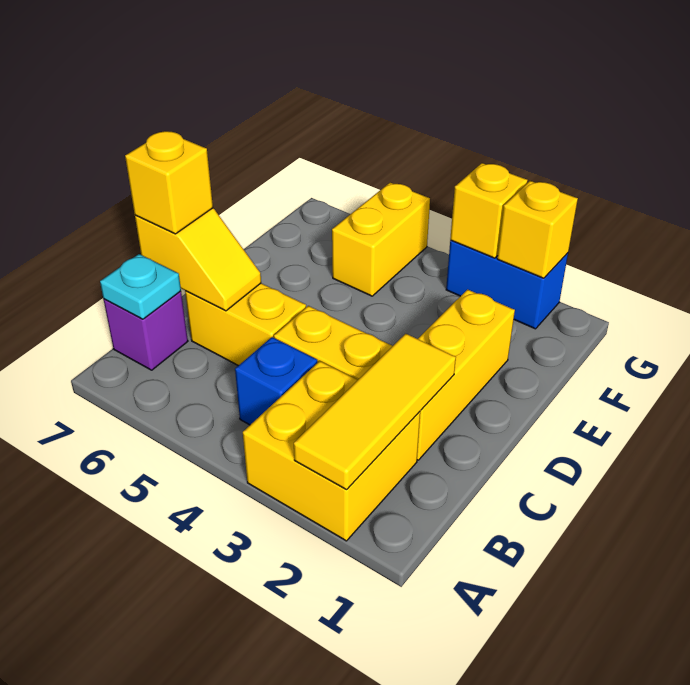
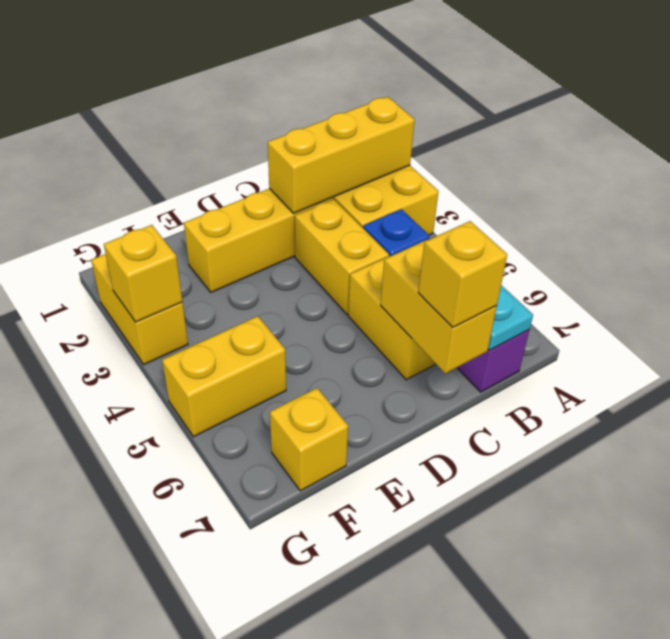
yellow 1x3 tile [294,334,456,490] -> yellow 1x3 brick [268,97,415,213]
yellow 1x2 slope [135,208,261,311] -> yellow 1x2 brick [381,240,497,374]
blue 1x2 brick [446,241,568,329] -> yellow 1x2 brick [91,254,188,364]
yellow 1x1 brick [497,181,578,278] -> yellow 1x1 brick moved to [270,388,348,491]

